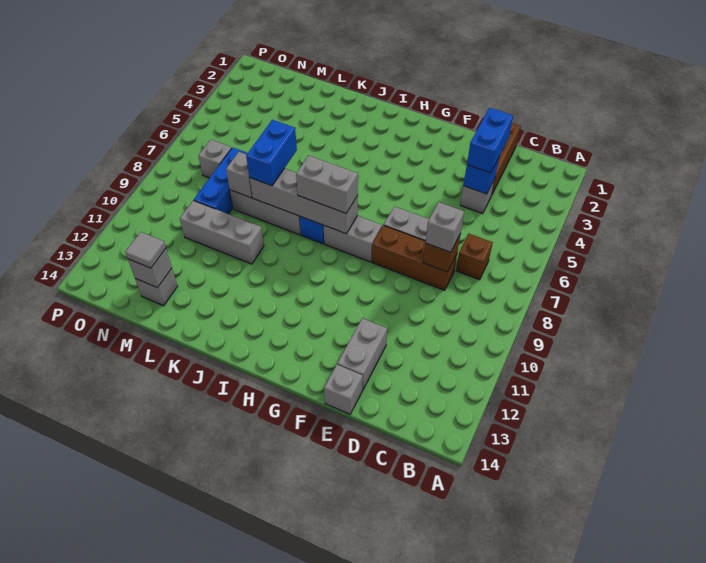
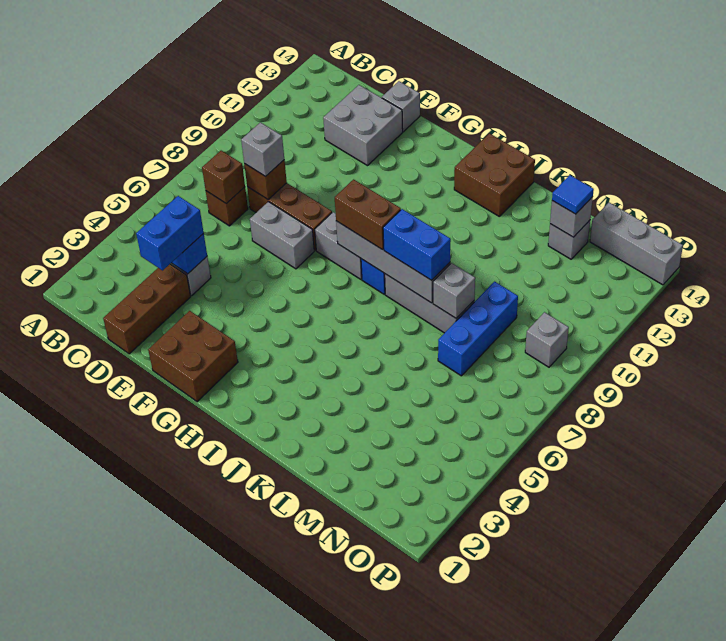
none -> brown 1x1 brick [202,151,245,204]
grey 1x2 brick [337,318,387,390] -> grey 2x2 brick [323,85,403,166]
none -> brown 2x2 brick [148,311,238,402]
grey 1x2 brick [296,156,358,213] -> brown 1x2 brick [335,179,401,250]
none -> brown 2x2 brick [454,133,535,216]
blue 1x2 brick [246,120,297,186] -> blue 1x2 brick turned to [383,209,451,280]
grey 1x3 brick [180,201,264,264] -> grey 1x3 brick moved to [590,203,683,285]
grey 1x1 tile [125,232,166,268] -> blue 1x1 tile [552,175,594,214]
grey 1x1 brick [198,140,232,178] -> grey 1x1 brick moved to [525,312,569,367]

